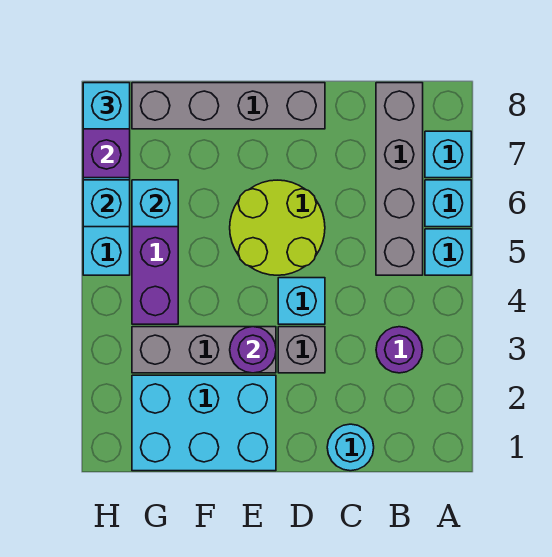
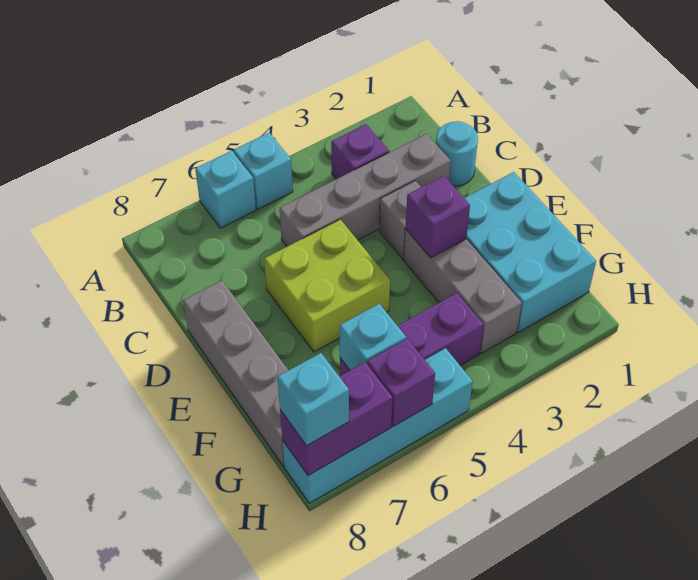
cyan 1x1 brick [425,131,471,178] -> none
purple 1x1 round brick [376,327,423,373] -> purple 1x1 brick [331,124,389,179]
grey 1x4 brick [376,83,423,275] -> grey 1x4 brick moved to [280,134,451,246]
cyan 1x1 brick [278,278,325,324] -> none
lime 2x2 round brick [230,180,325,275] -> lime 2x2 brick [264,219,390,352]
purple 1x1 round brick [230,327,276,373] -> purple 1x1 brick [406,176,470,258]
cyan 1x1 brick [83,180,130,227] -> purple 1x1 brick [367,339,435,427]

